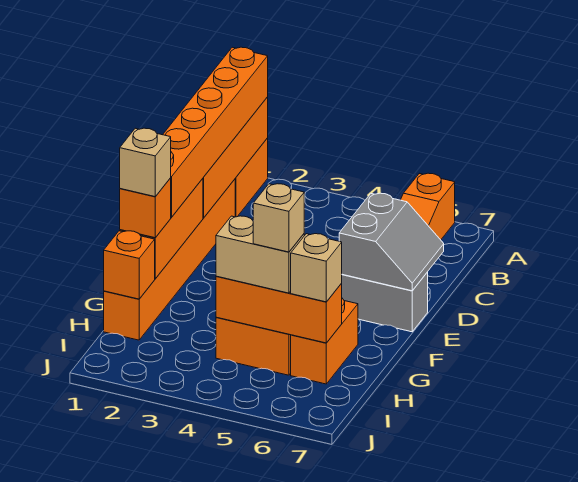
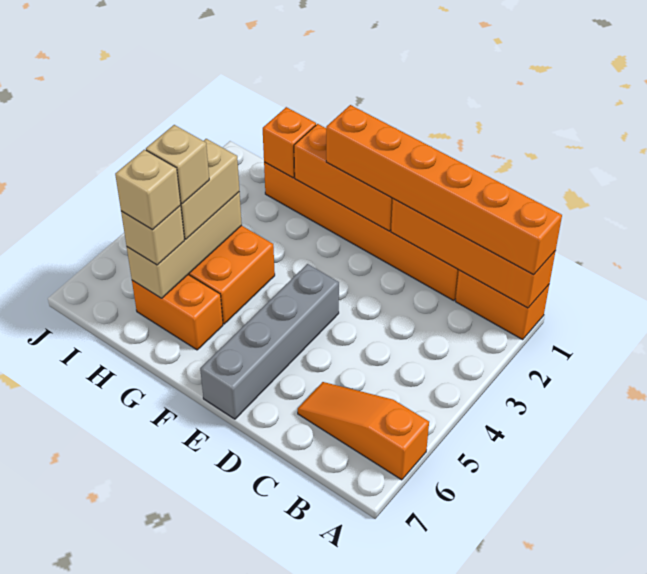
grey 2x2 slope [339,193,444,291] -> none
orange 1x1 brick [120,178,171,238] -> none
tan 1x1 brick [120,128,171,197] -> tan 1x1 brick moved to [115,150,181,230]
orange 1x3 brick [216,276,342,343] -> tan 1x3 brick [127,192,242,298]

